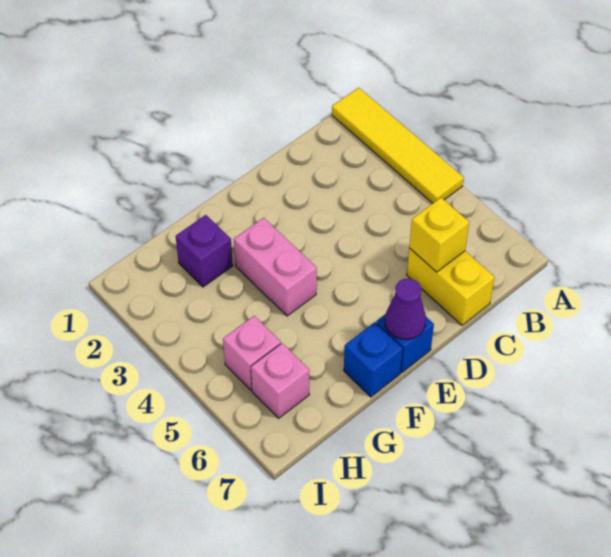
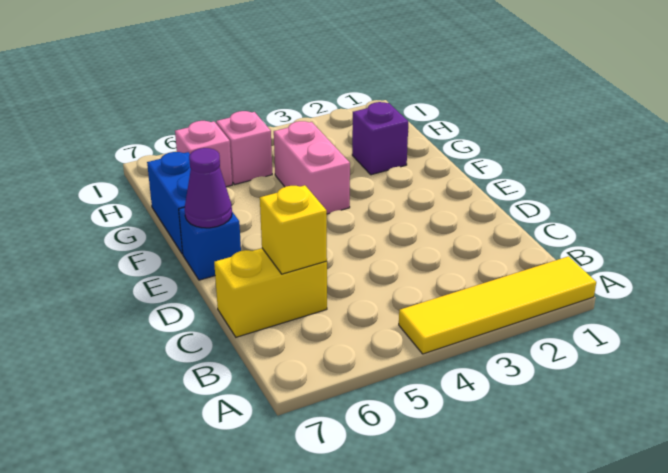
pink 1x2 brick [234,218,317,316] -> pink 1x2 brick turned to [274,121,350,214]
blue 1x1 brick [344,322,403,397] -> blue 1x2 brick [147,152,191,254]

